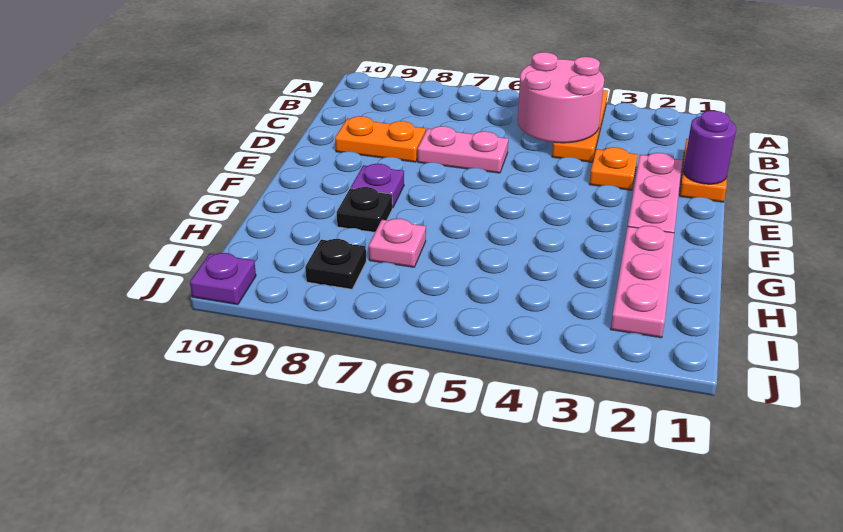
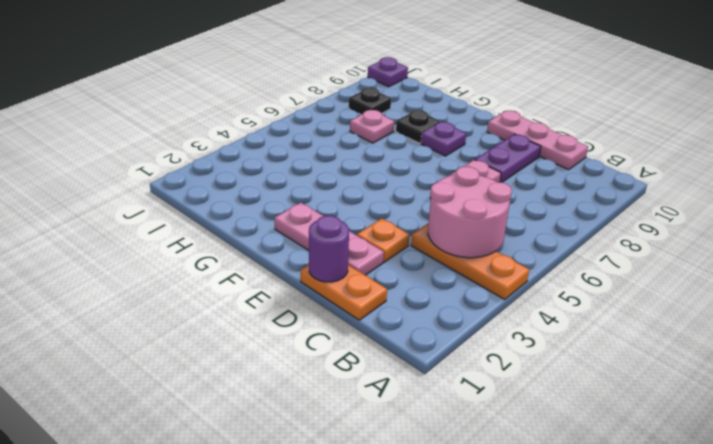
orange 1x2 plate [335,116,426,162] -> purple 1x2 plate [475,134,541,182]
pink 1x3 plate [611,226,674,338] -> pink 1x3 plate moved to [487,111,588,170]

